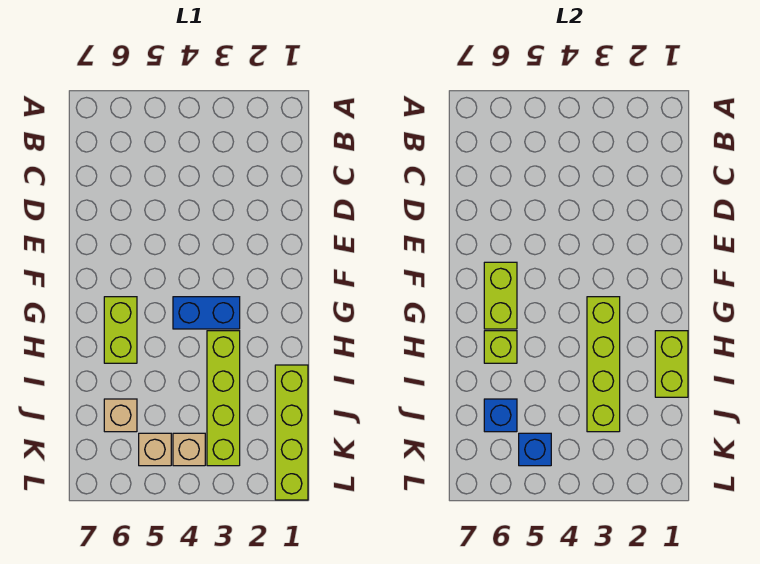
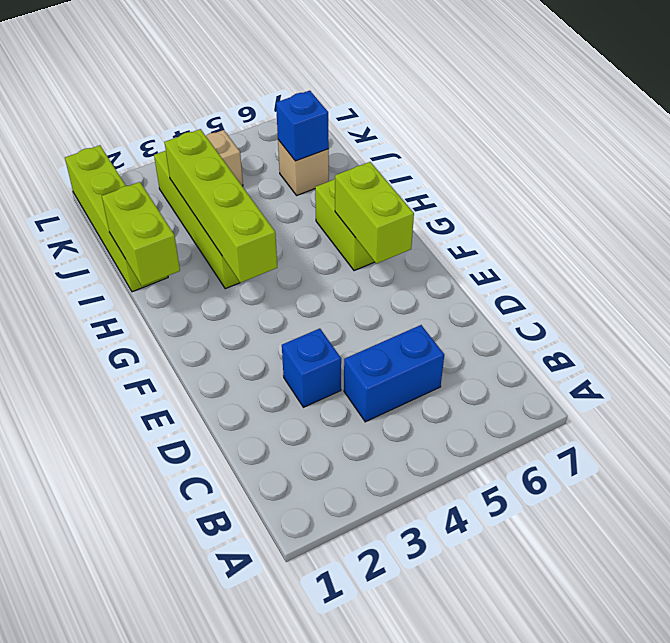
blue 1x2 brick [173,297,240,329] -> blue 1x2 brick moved to [344,325,444,422]
lime 1x1 brick [484,331,517,363] -> none
tan 1x1 brick [139,433,171,466] -> none
blue 1x1 brick [519,433,551,466] -> blue 1x1 brick moved to [282,328,341,407]

